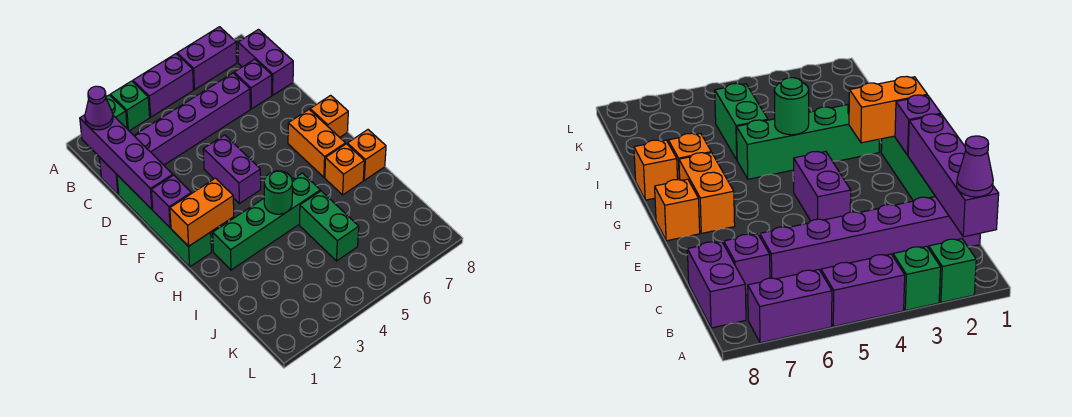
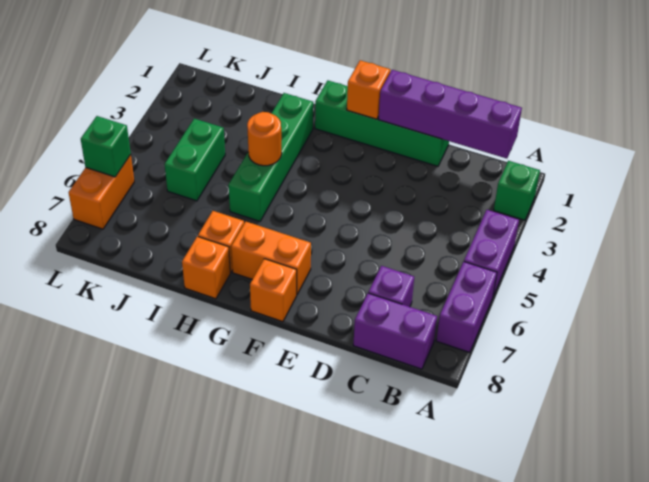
green 1x1 brick [110,81,150,131] -> green 1x1 brick moved to [81,116,131,177]
purple 1x1 cone [85,86,113,130] -> none
purple 1x6 brick [99,73,250,194] -> none
purple 1x2 brick [203,135,261,204] -> none
purple 1x1 brick [151,175,191,228] -> orange 1x1 brick [347,60,390,119]
orange 1x2 brick [170,178,234,246] -> orange 1x2 brick moved to [69,155,134,229]
green 1x1 round brick [264,171,292,214] -> orange 1x1 round brick [247,112,282,166]
green 1x2 brick [300,191,359,261] -> green 1x2 brick turned to [165,119,225,201]

